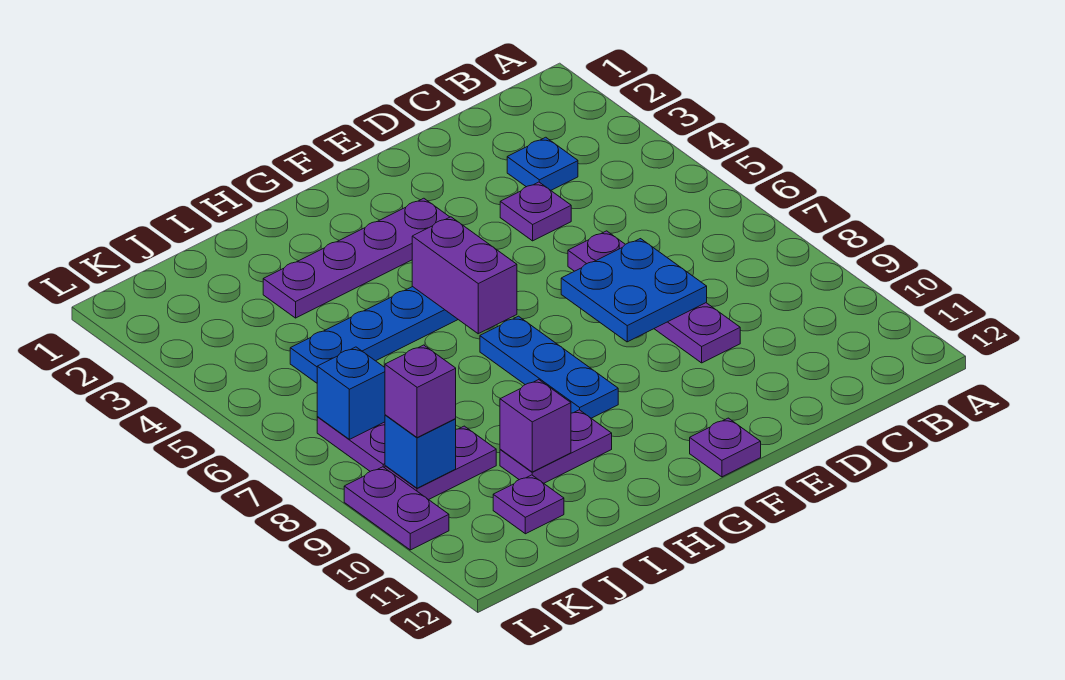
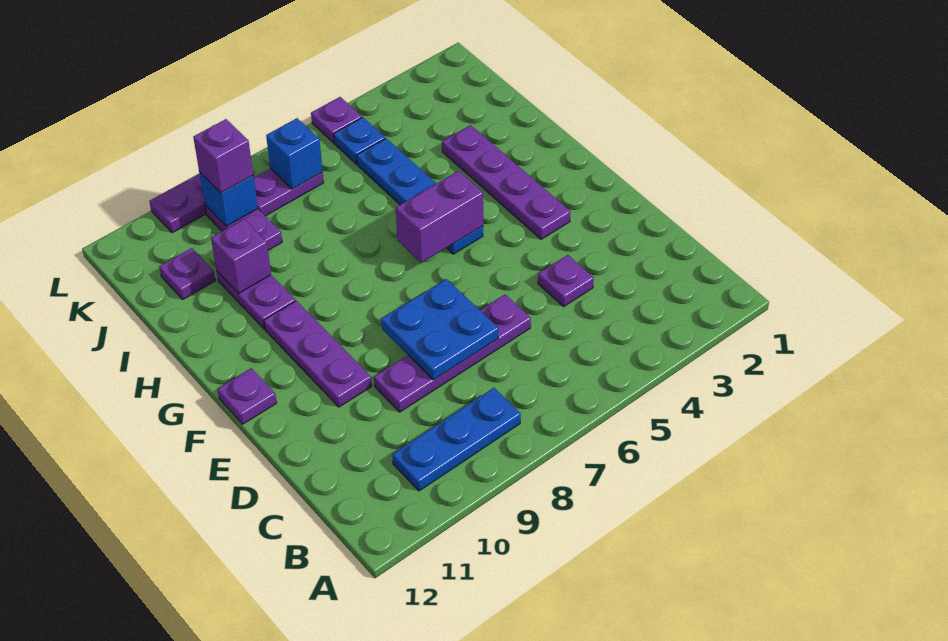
blue 1x1 plate [507,137,578,190] -> blue 1x1 plate moved to [334,117,385,164]
none -> purple 1x3 plate [264,301,372,407]
blue 1x3 plate [480,316,618,418] -> blue 1x3 plate moved to [392,388,521,491]
none -> purple 1x1 plate [311,97,362,143]

